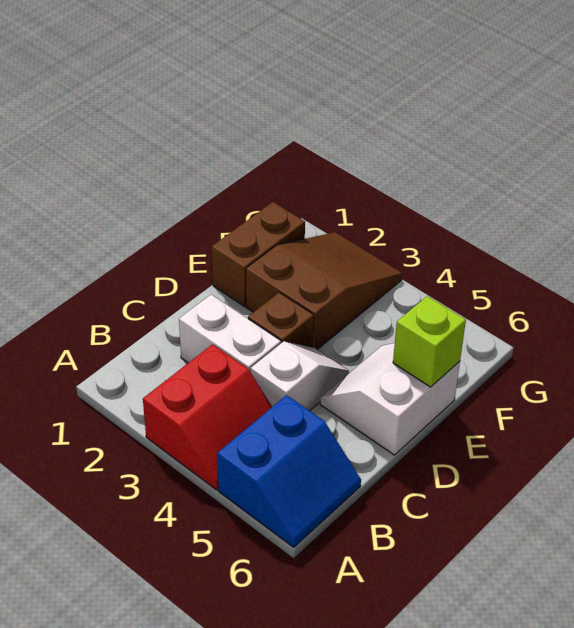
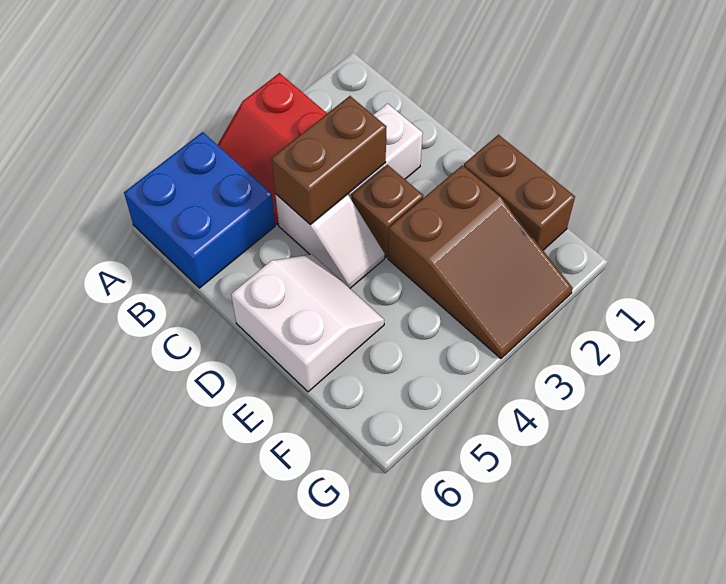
blue 2x2 slope [217,395,361,547] -> blue 2x2 brick [124,132,275,288]
none -> brown 1x2 brick [272,96,386,224]
lime 1x1 brick [393,296,466,387] -> none

